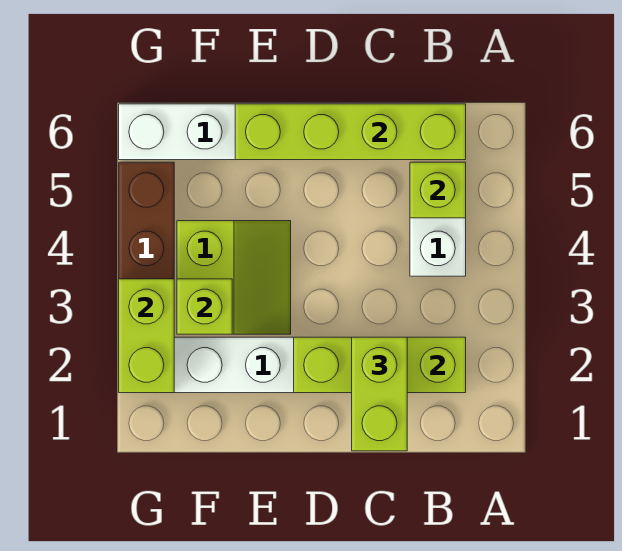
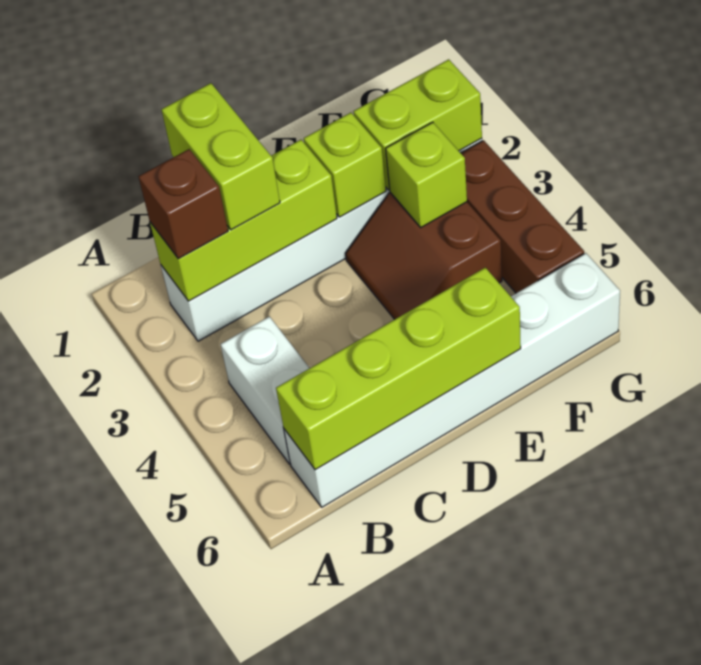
none -> brown 1x1 brick [138,149,228,259]
lime 1x1 brick [410,162,466,218] -> lime 1x1 brick moved to [304,113,386,217]
lime 2x2 slope [177,221,291,334] -> brown 2x2 slope [346,193,502,319]
lime 1x2 brick [119,279,174,393] -> lime 1x2 brick turned to [353,59,482,190]

